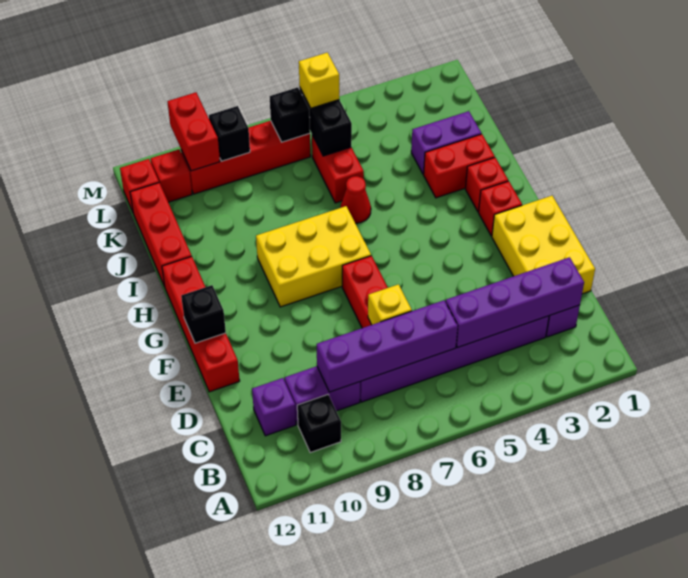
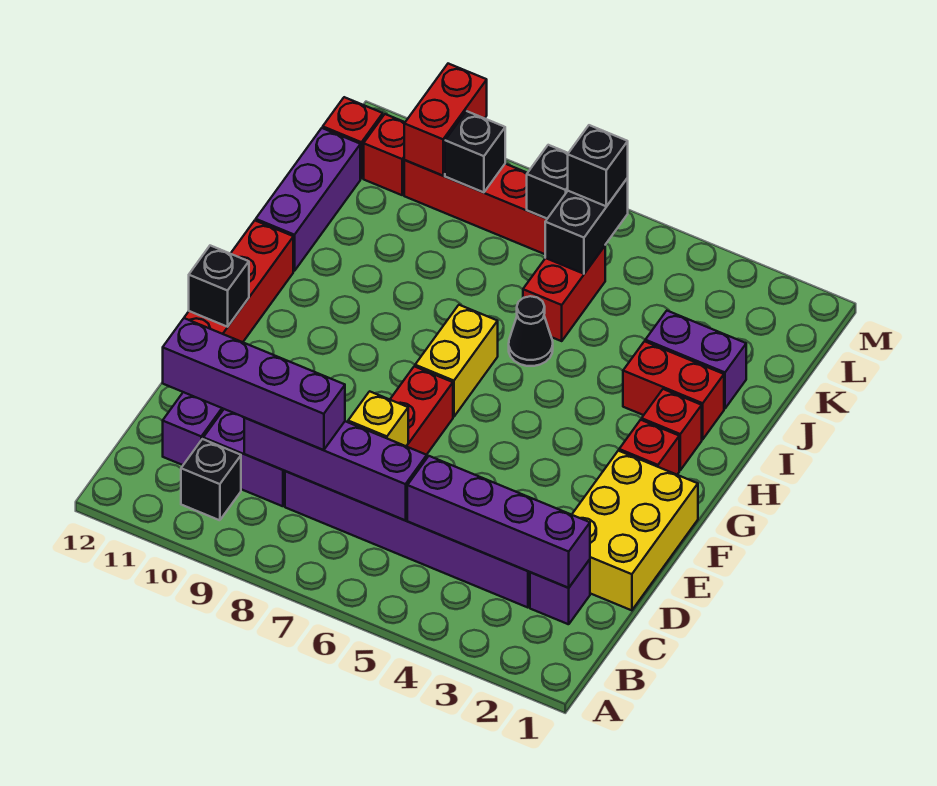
none -> purple 1x4 brick [163,318,345,450]
yellow 2x3 brick [256,206,371,307] -> yellow 1x2 brick [415,305,498,417]
red 1x1 cone [341,176,371,223] -> black 1x1 cone [509,296,553,366]
red 1x3 brick [130,183,192,287] -> purple 1x3 brick [256,128,360,271]
yellow 1x1 brick [299,53,339,108] -> black 1x1 brick [568,125,628,206]

